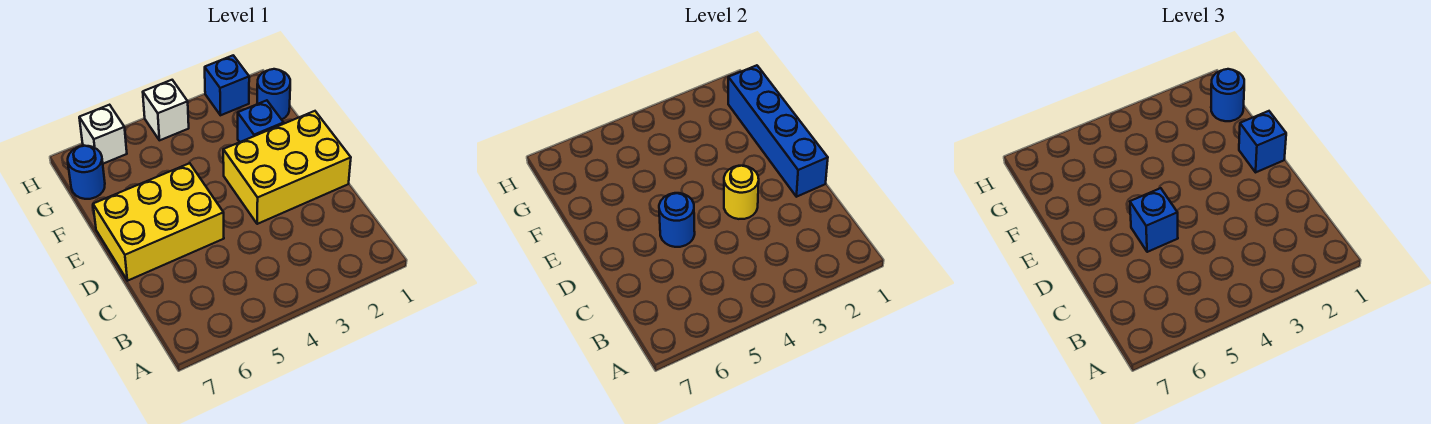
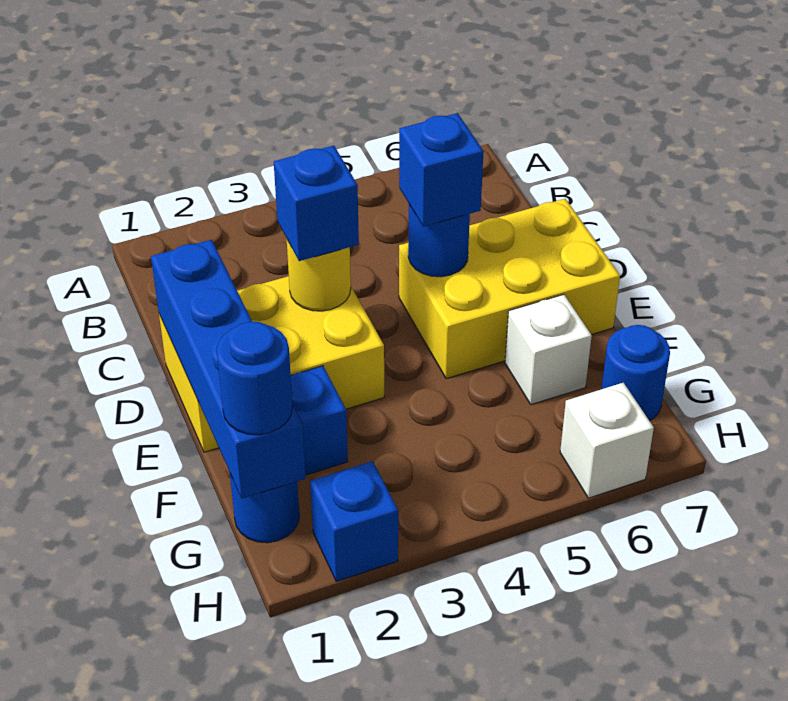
blue 1x1 brick [1239,111,1286,172] -> blue 1x1 brick moved to [274,146,359,261]
white 1x1 brick [143,80,189,140] -> white 1x1 brick moved to [505,295,592,405]

